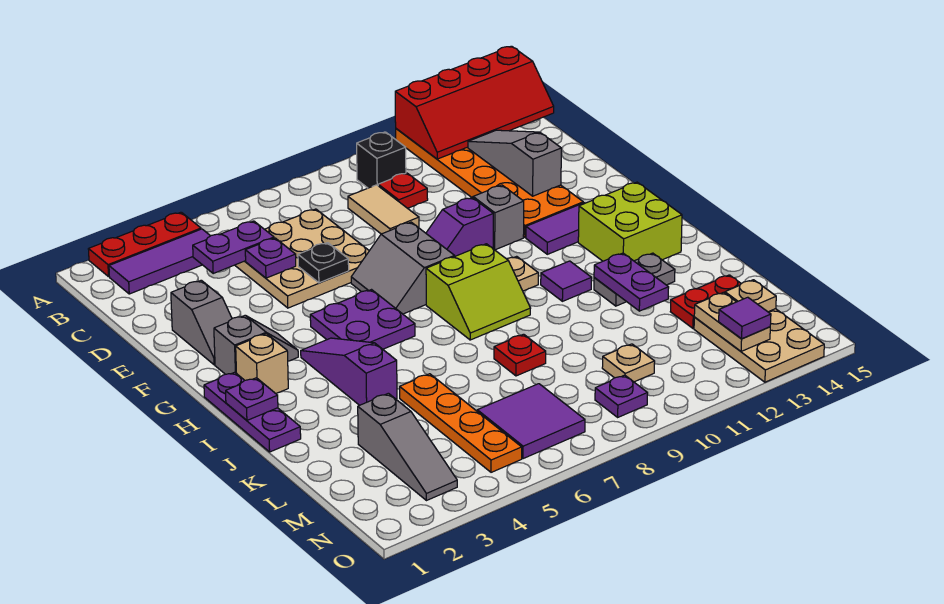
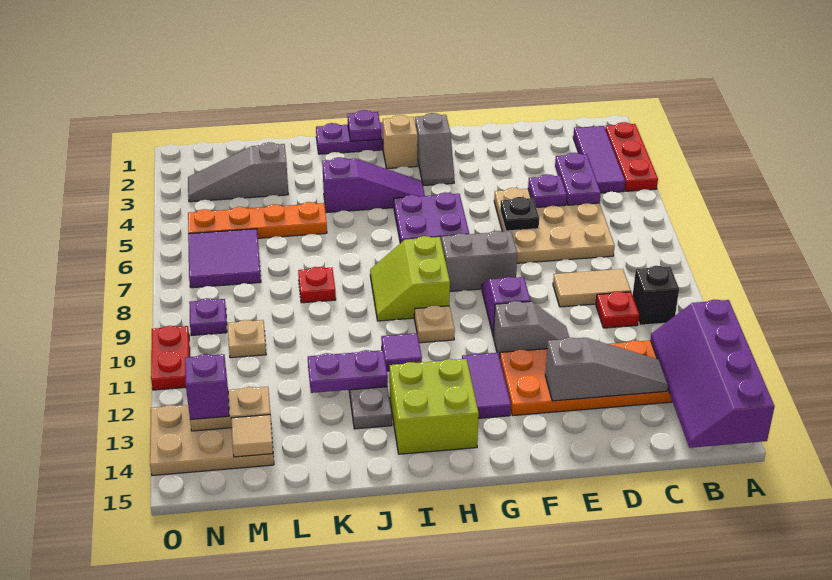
red 2x4 slope [395,46,554,159] -> purple 2x4 slope [651,300,775,448]
grey 1x2 slope [171,280,232,365] -> none
red 1x2 plate [670,275,741,328] -> red 1x2 plate moved to [151,326,190,390]
tan 1x1 plate [725,280,776,312] -> tan 1x1 tile [231,415,273,457]
purple 1x1 tile [719,297,771,339] -> purple 1x1 brick [185,354,229,419]

